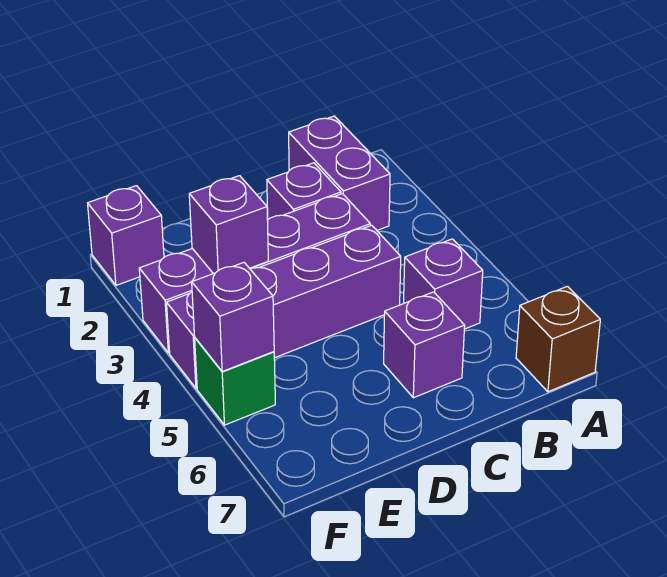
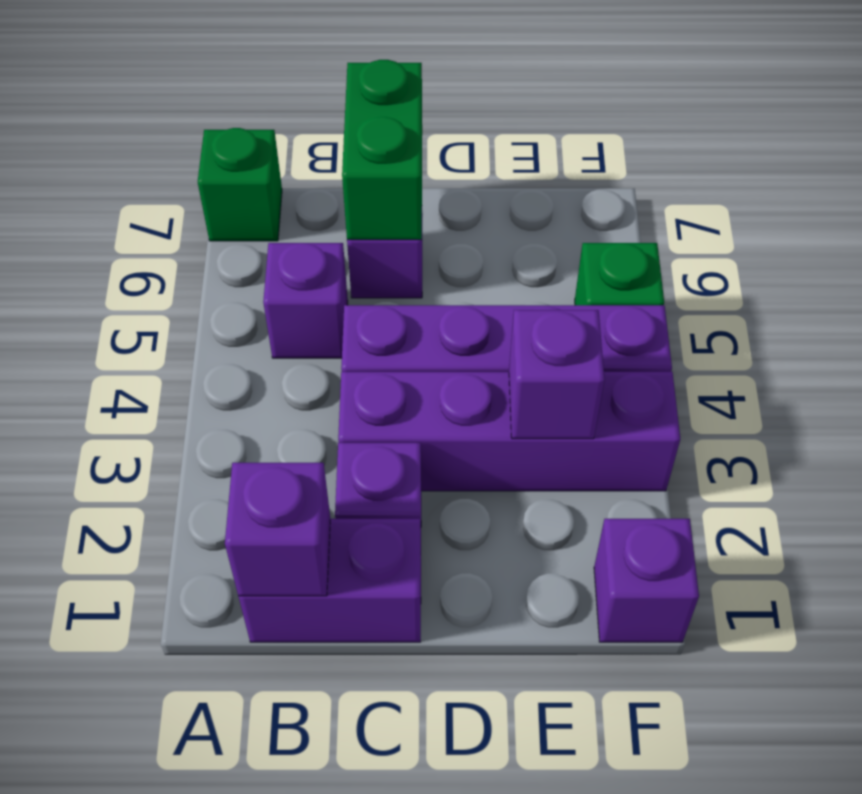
brown 1x1 brick [516,286,600,392] -> green 1x1 brick [198,128,282,241]
purple 1x2 brick [289,116,390,230] -> purple 1x2 brick turned to [238,519,421,642]
none -> green 1x2 brick [342,60,422,240]
purple 1x1 brick [192,262,274,371] -> purple 1x1 brick moved to [225,463,330,596]

